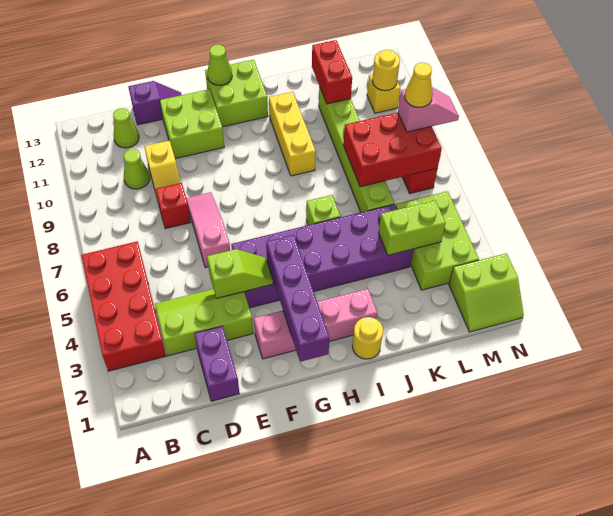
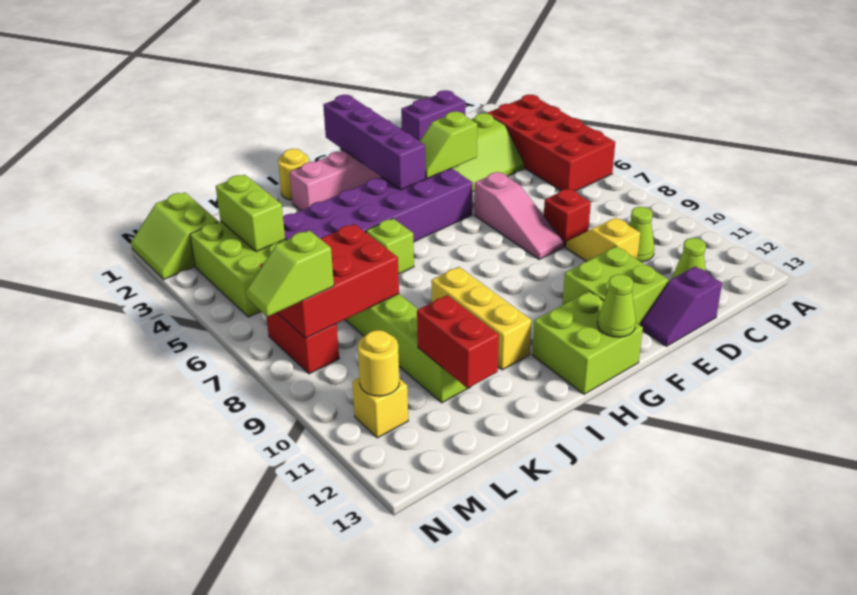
purple 1x2 brick [194,326,240,401] -> purple 1x2 brick turned to [401,90,465,141]
lime 1x2 brick [379,200,446,255] -> lime 1x2 brick turned to [216,175,285,252]
lime 2x2 slope [449,253,524,332] -> lime 2x2 slope turned to [131,192,218,279]
pink 1x2 slope [398,87,459,132] -> lime 1x2 slope [246,230,334,317]
yellow 1x1 cone [405,63,433,107] -> none

